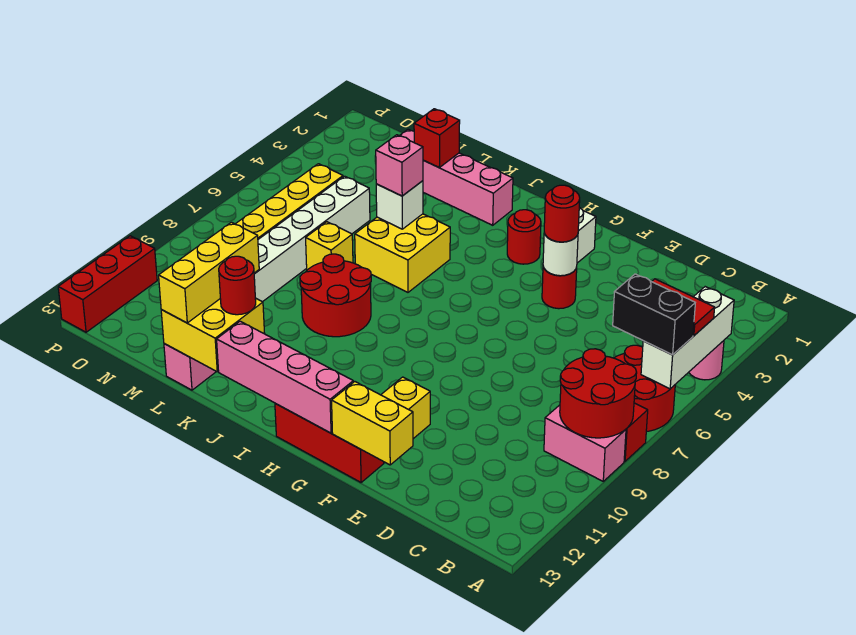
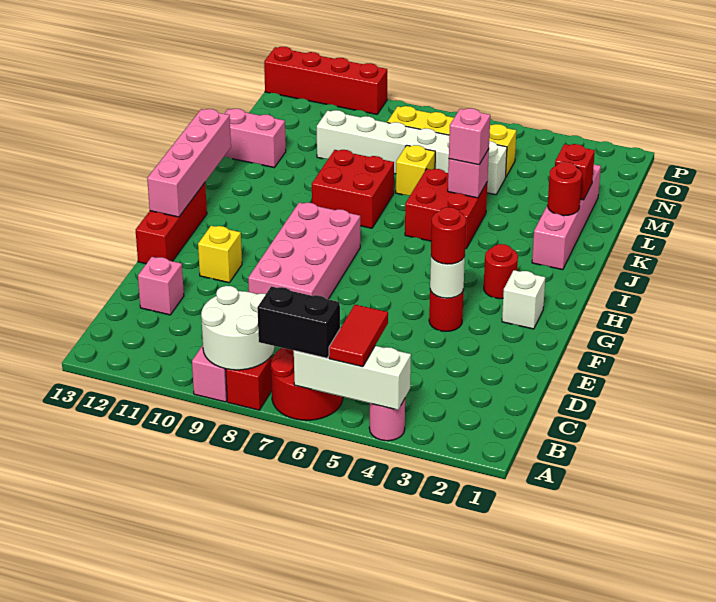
black 1x2 brick [613,274,695,355] -> black 1x2 brick turned to [257,286,340,358]
red 2x2 round brick [560,349,637,438] -> white 2x2 round brick [201,286,274,370]
none -> pink 1x1 brick [138,257,184,315]
none -> pink 2x4 brick [248,202,360,299]
yellow 1x2 brick [332,382,413,465] -> none
yellow 2x2 brick [355,214,450,292] -> red 2x2 brick [405,169,487,249]
red 2x2 round brick [300,254,371,337] -> red 2x2 brick [312,150,394,228]
white 1x1 brick [376,181,423,229] -> pink 1x1 brick [448,149,489,198]
yellow 2x2 brick [161,298,265,372] -> none
red 1x1 round brick [219,256,256,315] -> red 1x1 round brick moved to [548,162,582,216]
yellow 1x3 brick [159,222,259,323] -> none
red 1x3 brick [58,236,157,332] -> red 1x4 brick [264,47,387,114]

